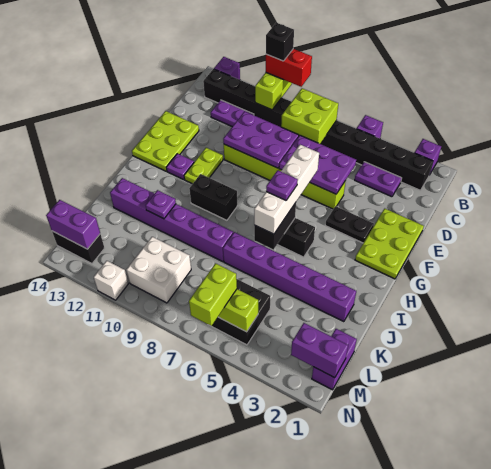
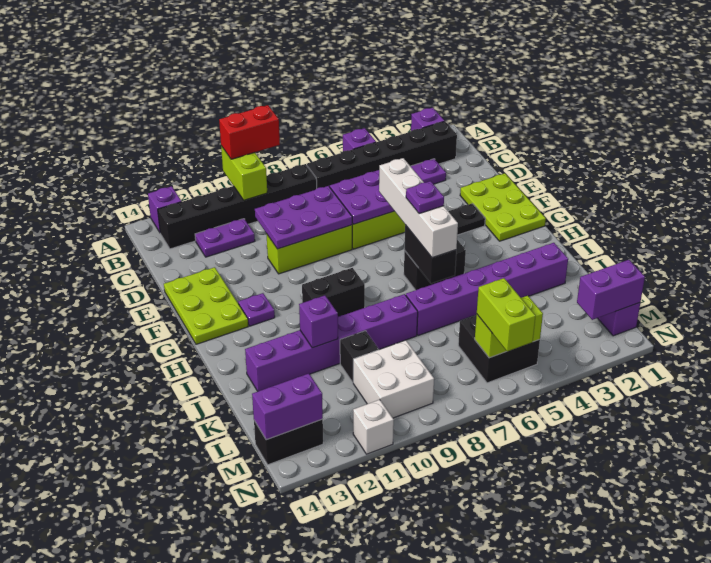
black 1x1 brick [266,23,294,61] -> black 1x1 brick moved to [340,331,379,382]
lime 2x2 brick [281,88,338,144] -> none
lime 1x2 plate [184,148,223,184] -> none
purple 1x1 plate [146,190,176,219] -> purple 1x1 brick [299,295,338,348]

